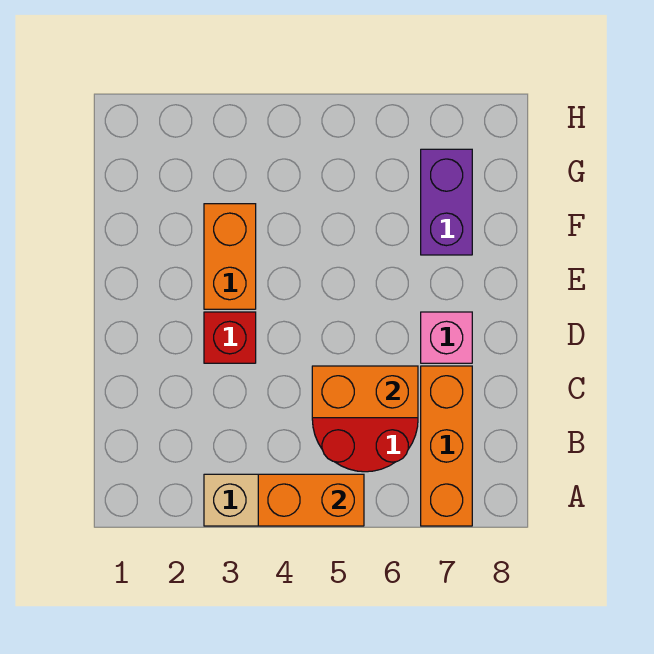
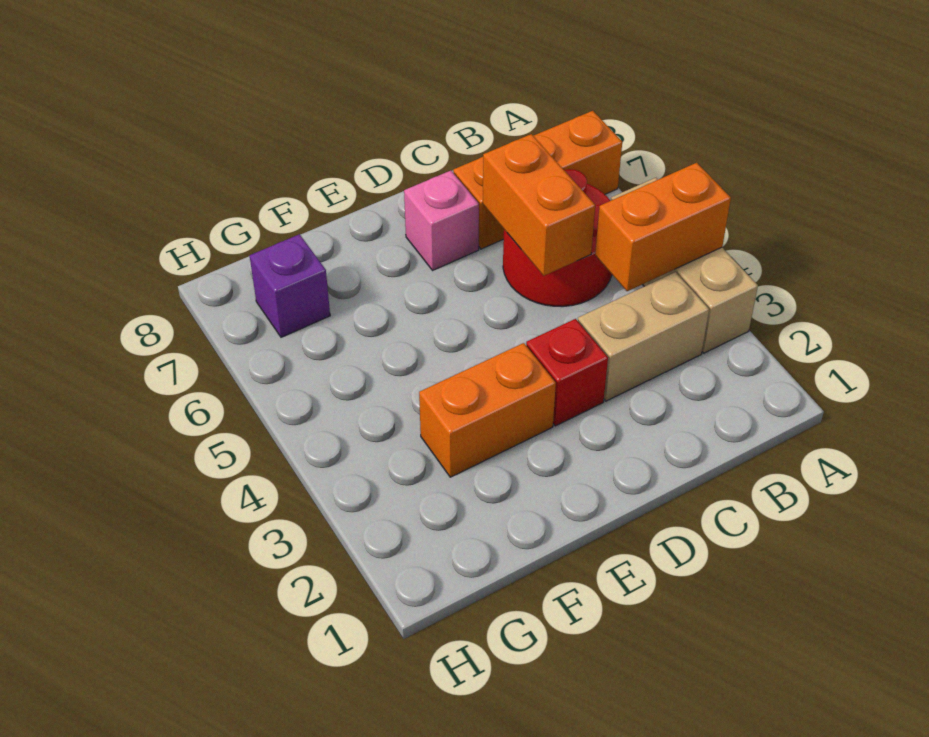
orange 1x2 brick [258,474,364,526] -> orange 1x2 brick turned to [595,163,731,291]
none -> tan 1x2 brick [578,272,709,401]
purple 1x2 brick [421,149,472,255] -> purple 1x1 brick [250,234,330,337]

